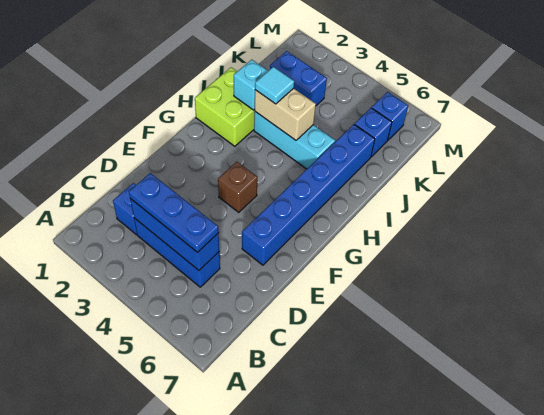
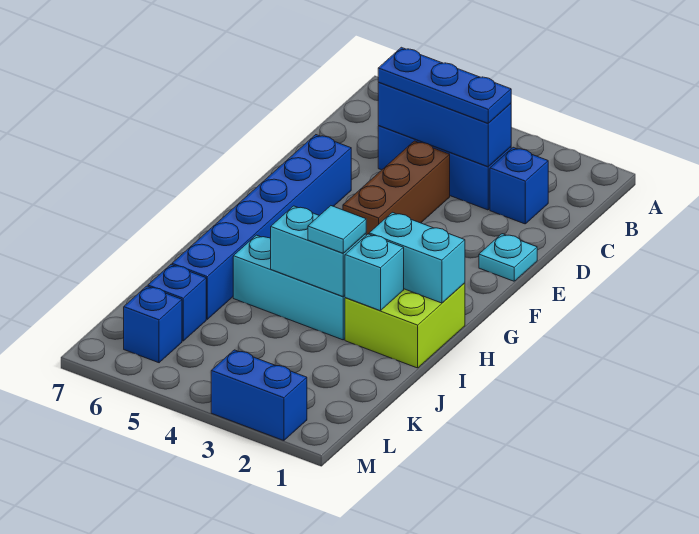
none -> cyan 1x1 plate [479,234,537,281]
brown 1x1 brick [218,162,257,212] -> brown 1x3 brick [343,141,450,235]
none -> cyan 1x2 brick [369,212,465,303]
tan 1x2 brick [254,88,316,140] -> cyan 1x2 brick [271,206,366,297]
blue 1x2 brick [270,51,327,106] -> blue 1x2 brick moved to [211,350,307,441]

